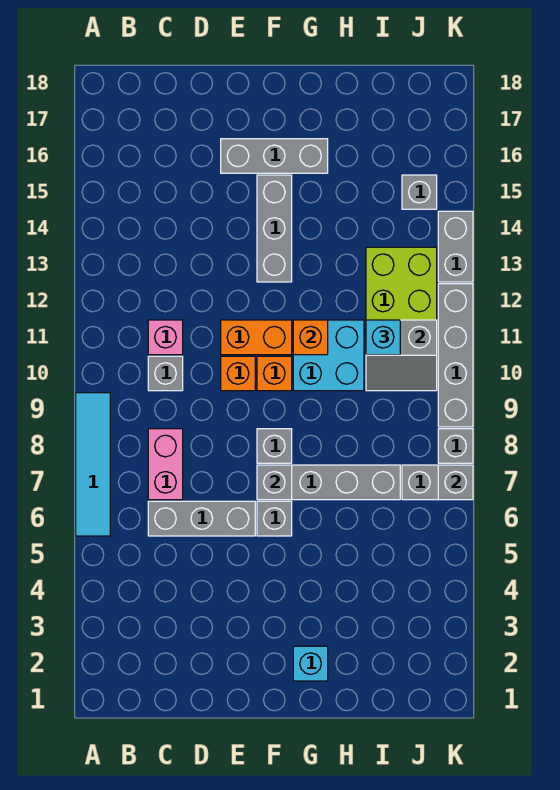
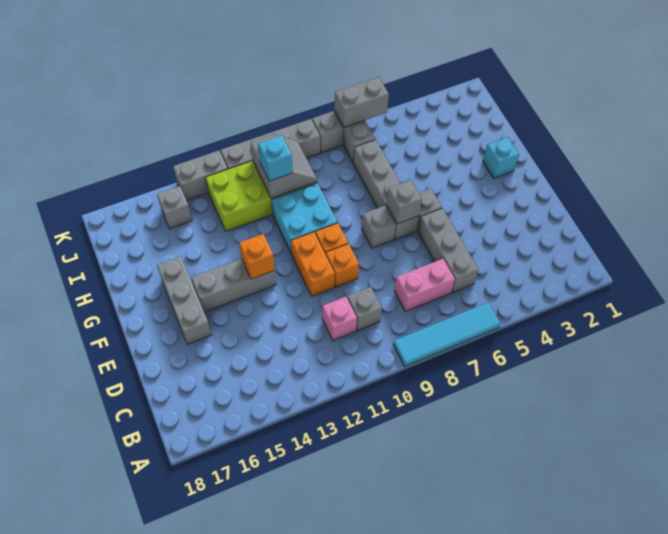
orange 1x1 brick [293,320,328,355] -> orange 1x1 brick moved to [239,234,275,279]
grey 1x1 brick [438,465,473,500] -> grey 1x2 brick [334,77,389,127]

